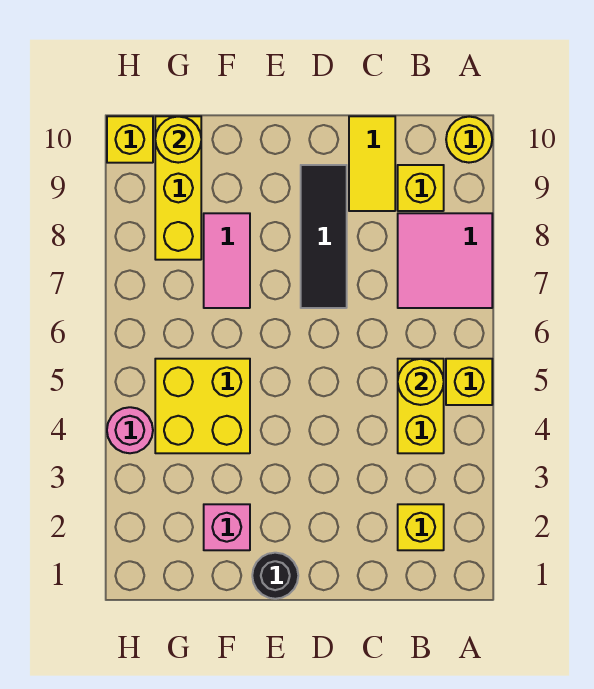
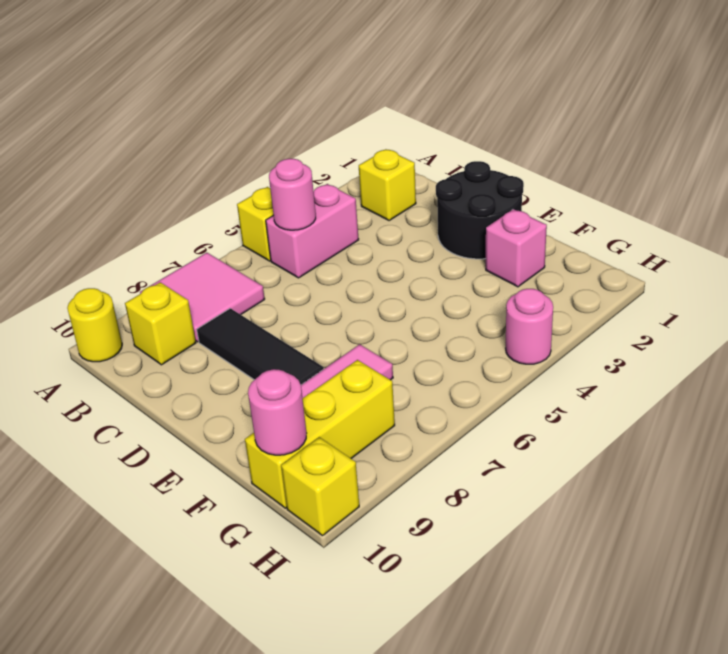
yellow 1x2 brick [398,359,444,453] -> pink 1x2 brick [266,184,359,278]
yellow 1x1 round brick [398,359,444,405] -> pink 1x1 round brick [269,159,316,230]
yellow 1x2 tile [349,116,395,211] -> none
black 1x3 tile [301,165,347,308] -> black 1x3 tile turned to [197,308,324,385]
black 1x1 round brick [252,553,298,599] -> black 2x2 round brick [436,161,524,259]
yellow 2x2 brick [155,359,250,453] -> none
yellow 1x1 round brick [155,116,201,163] -> pink 1x1 round brick [248,369,306,455]

